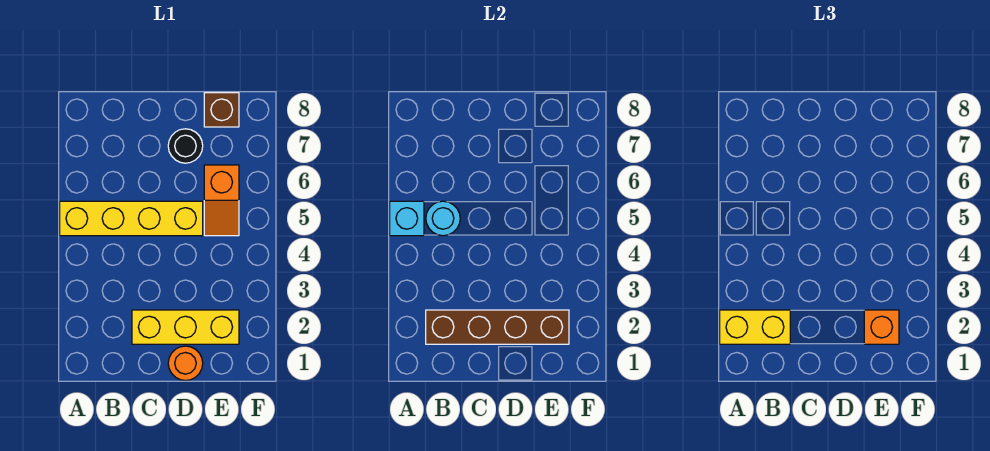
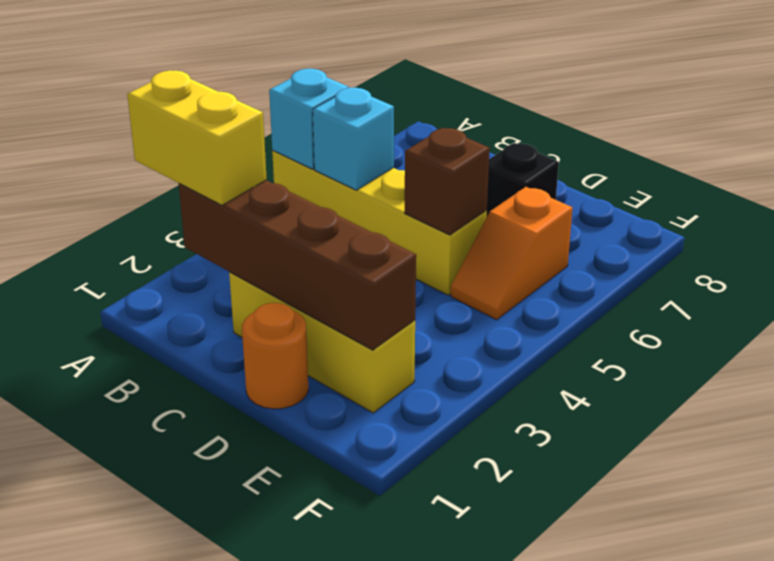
cyan 1x1 round brick [426,201,460,236] -> cyan 1x1 brick [313,88,394,190]
black 1x1 round brick [168,129,203,163] -> black 1x1 brick [486,143,559,218]
orange 1x1 brick [864,310,899,344] -> none
brown 1x1 brick [204,93,239,127] -> brown 1x1 brick moved to [405,128,490,235]

